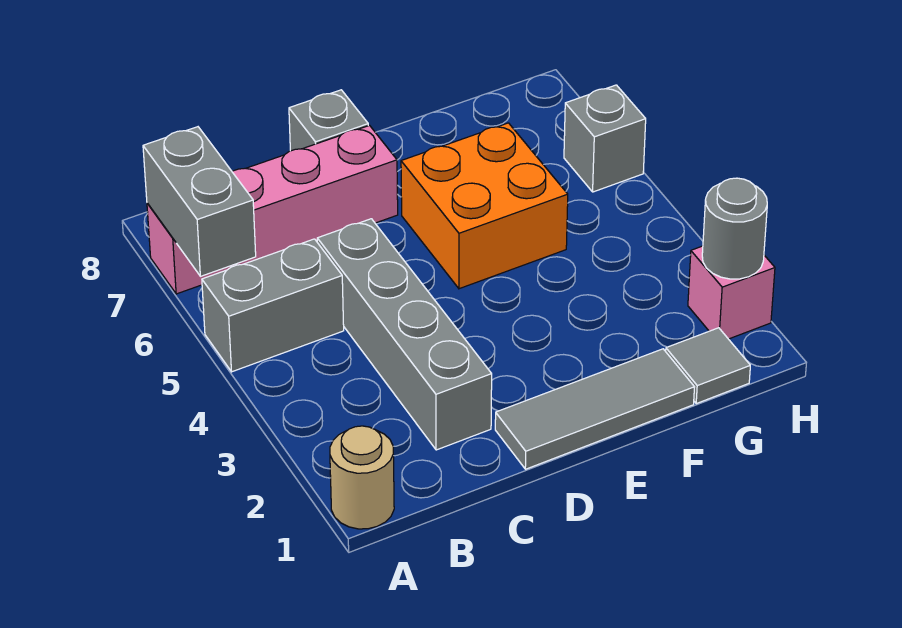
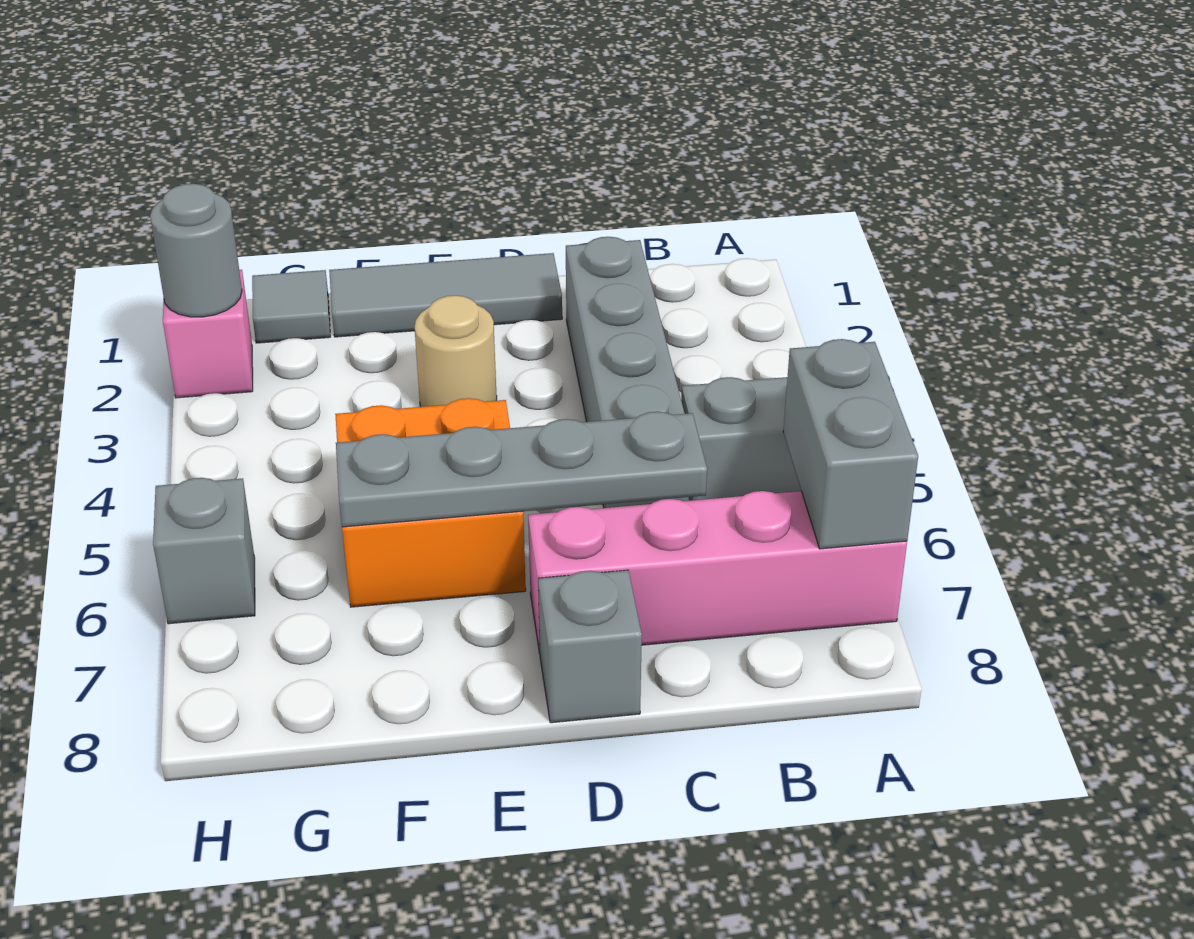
tan 1x1 round brick [330,426,394,529] -> tan 1x1 round brick moved to [415,295,497,407]
none -> grey 1x4 plate [336,412,707,527]

